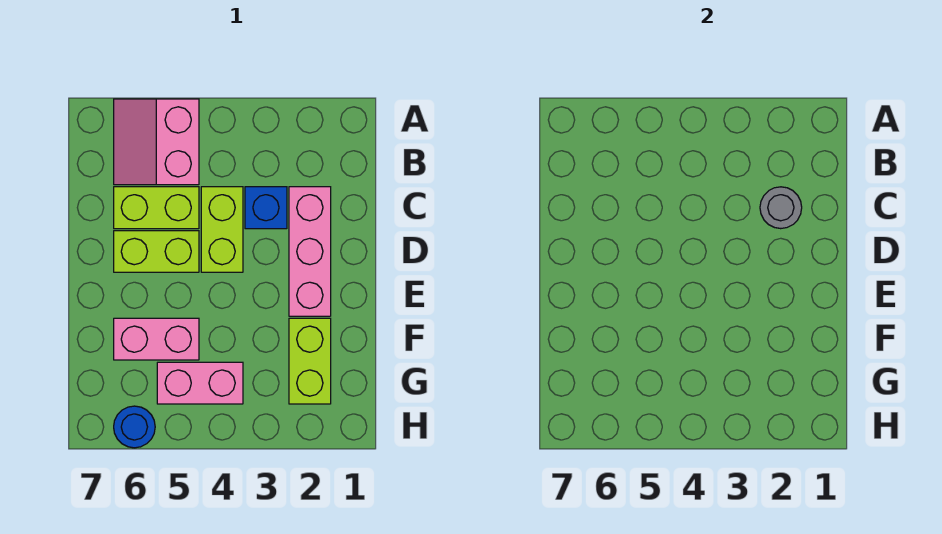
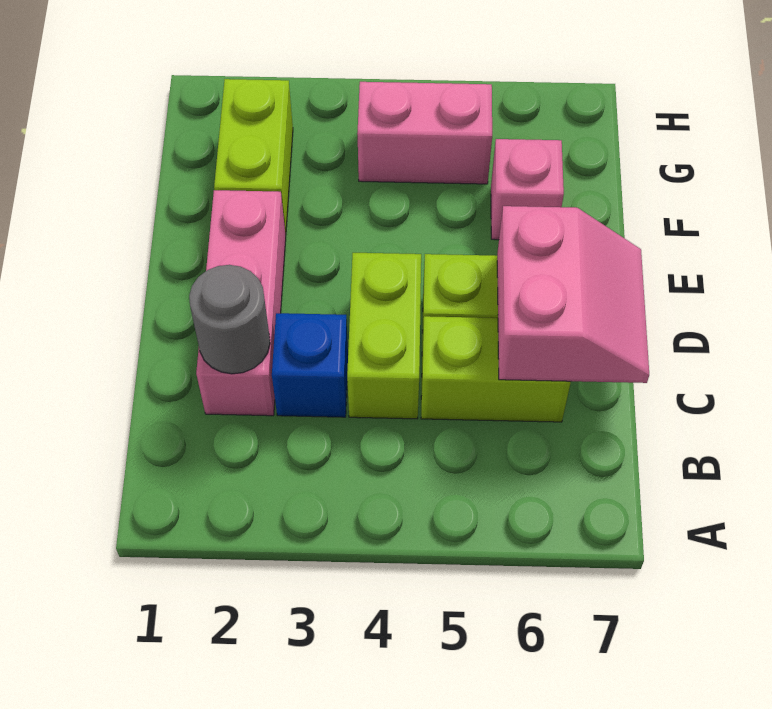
pink 2x2 slope [114,99,199,185] -> pink 2x2 slope moved to [497,206,649,383]
pink 1x2 brick [114,318,199,360] -> pink 1x1 brick [491,139,564,240]
blue 1x1 round brick [114,406,155,448] -> none

